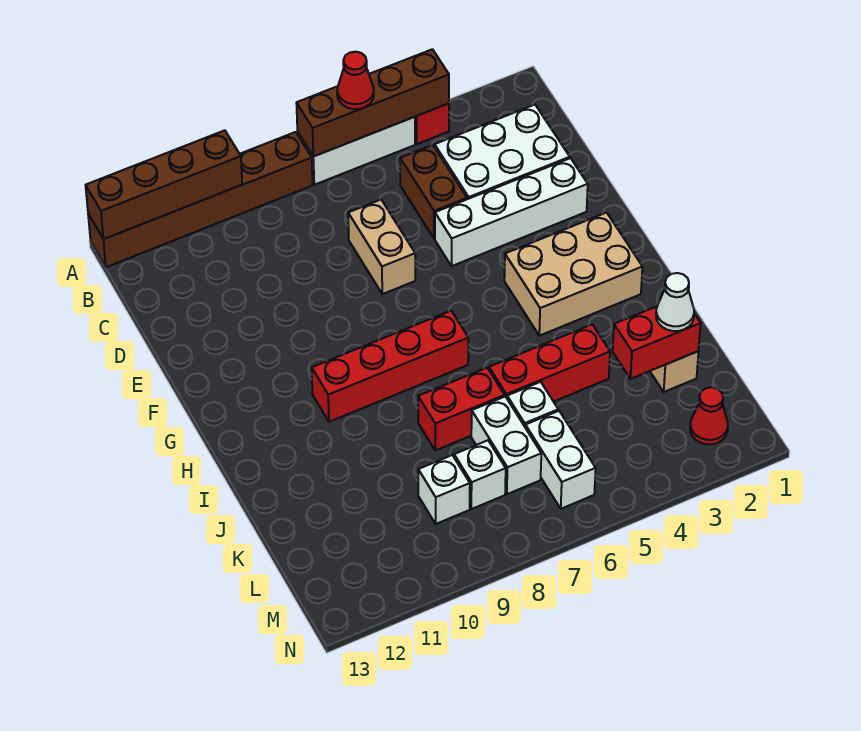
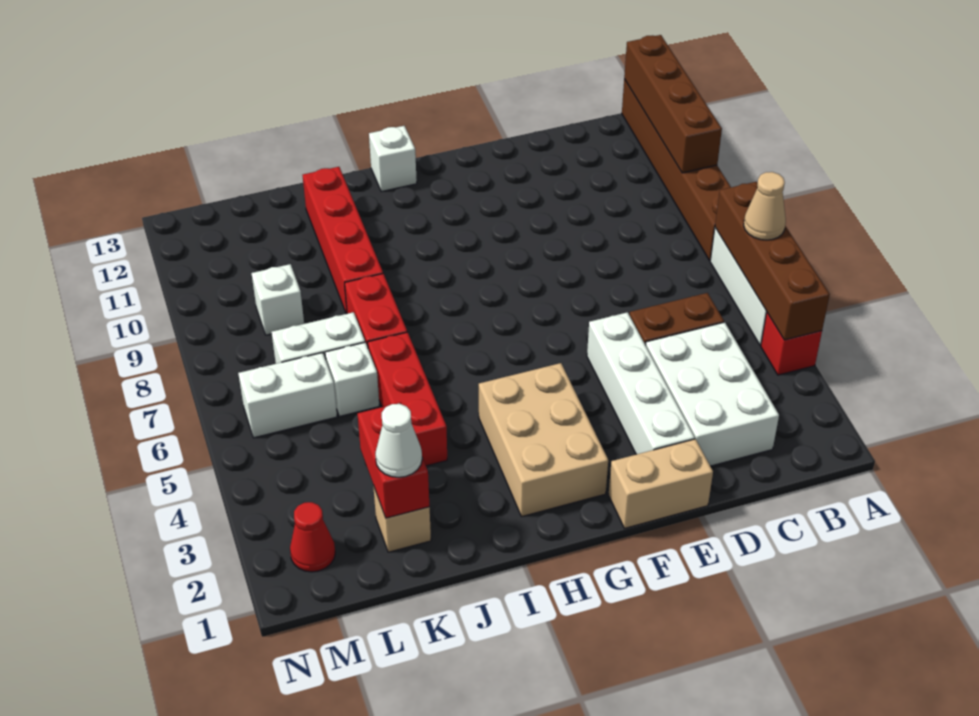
red 1x1 cone [337,52,374,109] -> tan 1x1 cone [744,172,786,240]
tan 1x2 brick [348,200,415,294] -> tan 1x2 brick moved to [609,439,713,528]
red 1x4 brick [312,311,468,422] -> red 1x4 brick moved to [303,167,383,314]
white 1x1 brick [454,440,506,509] -> white 1x1 brick moved to [369,126,417,192]

